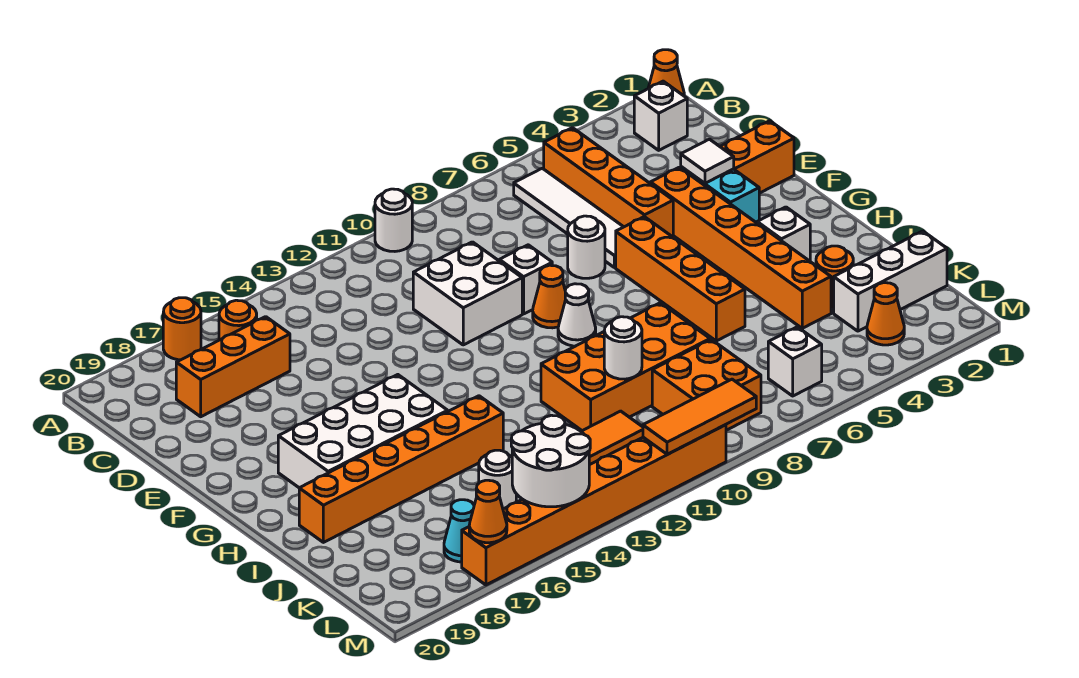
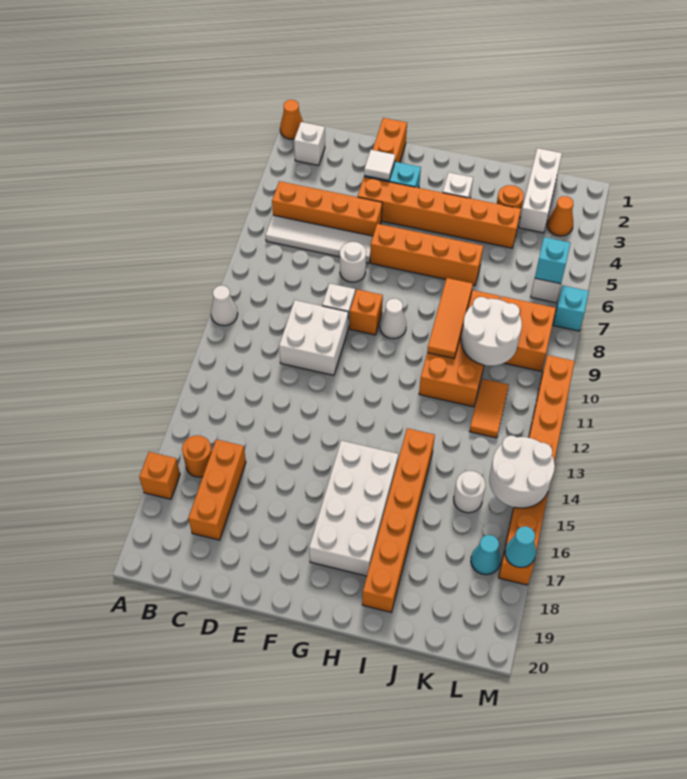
white 1x1 round brick [375,189,412,251] -> white 1x1 cone [211,286,238,326]
orange 1x1 round brick [163,298,201,360] -> orange 1x1 brick [139,452,180,499]
orange 1x1 cone [533,265,566,328] -> orange 1x1 brick [350,289,383,335]
white 1x1 round brick [604,317,642,379] -> white 2x2 round brick [461,297,522,366]
none -> cyan 1x1 brick [535,237,570,284]
none -> cyan 1x1 brick [553,285,589,331]
orange 1x3 tile [643,379,756,454] -> orange 1x3 tile moved to [427,278,473,358]
orange 1x1 cone [469,480,507,543] -> cyan 1x1 cone [505,526,536,567]

